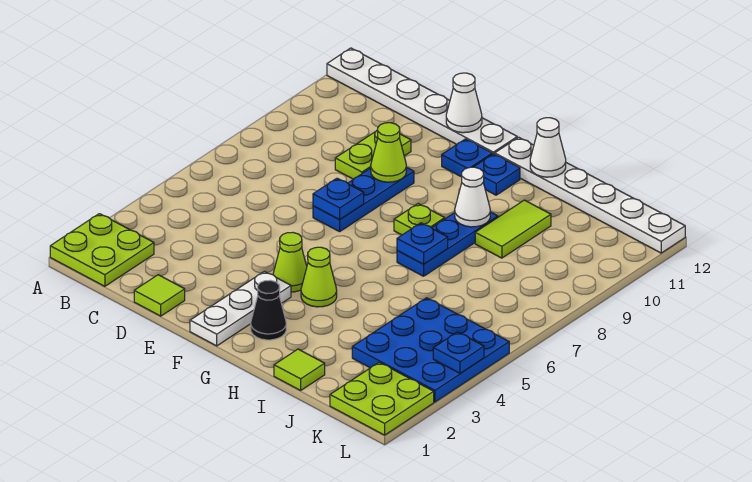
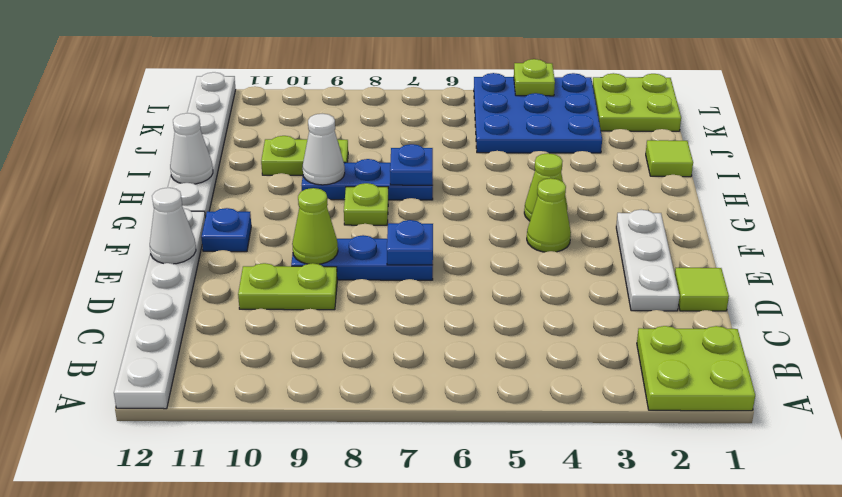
white 1x3 plate [190,271,291,346] -> white 1x3 plate turned to [616,210,679,311]
black 1x1 cone [251,280,286,340] -> none
blue 1x1 plate [474,154,520,195] -> none
lime 1x2 tile [475,200,551,258] -> lime 1x2 plate [261,136,348,175]
blue 1x1 plate [433,332,484,373] -> lime 1x1 plate [514,59,555,96]

